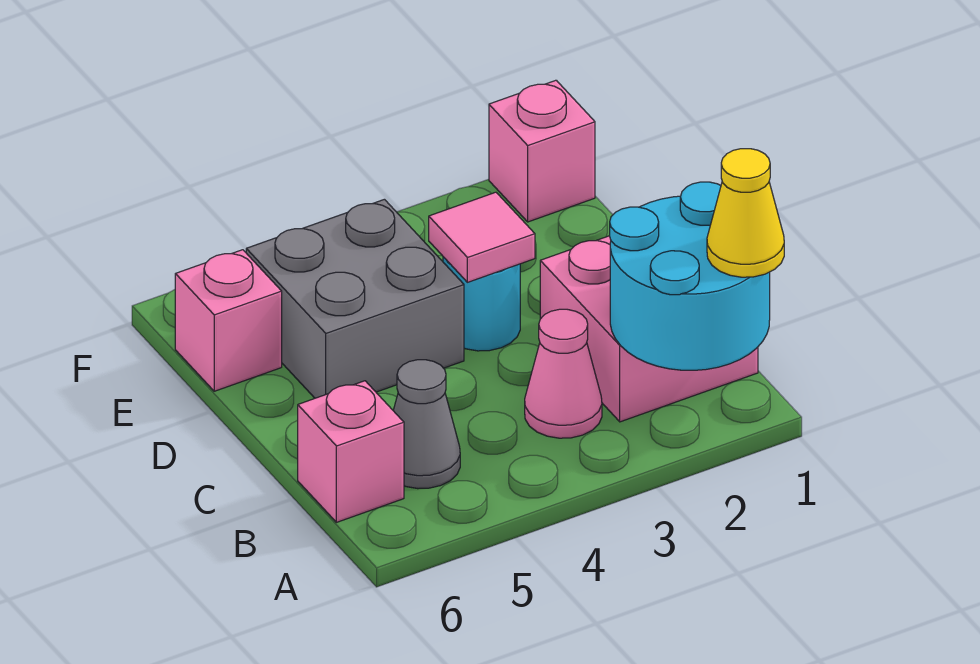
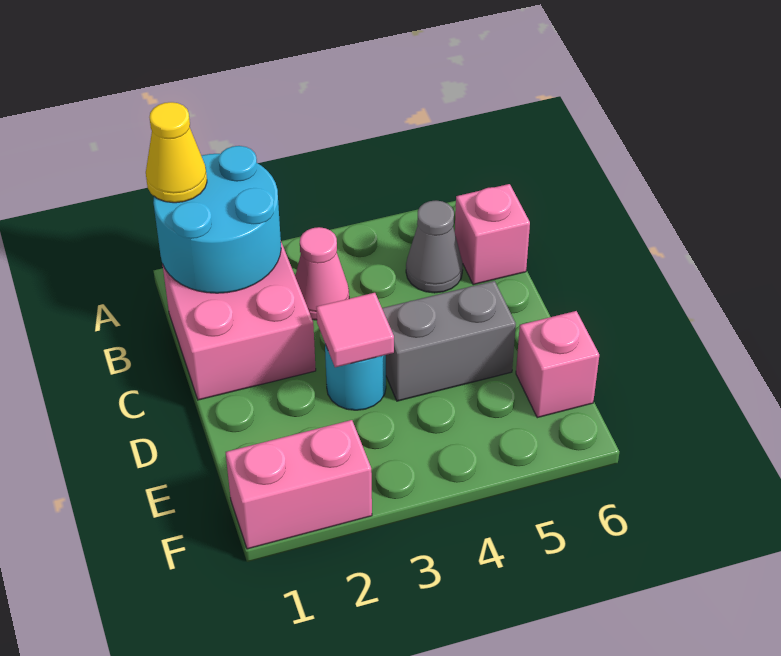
grey 2x2 brick [246,199,464,398] -> grey 1x2 brick [382,281,516,401]
pink 1x1 brick [489,80,595,222] -> pink 1x2 brick [226,420,372,549]

